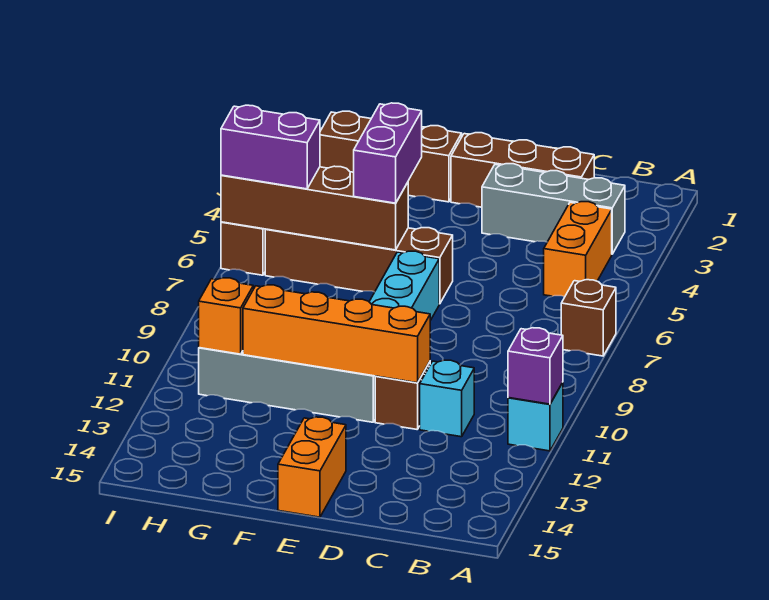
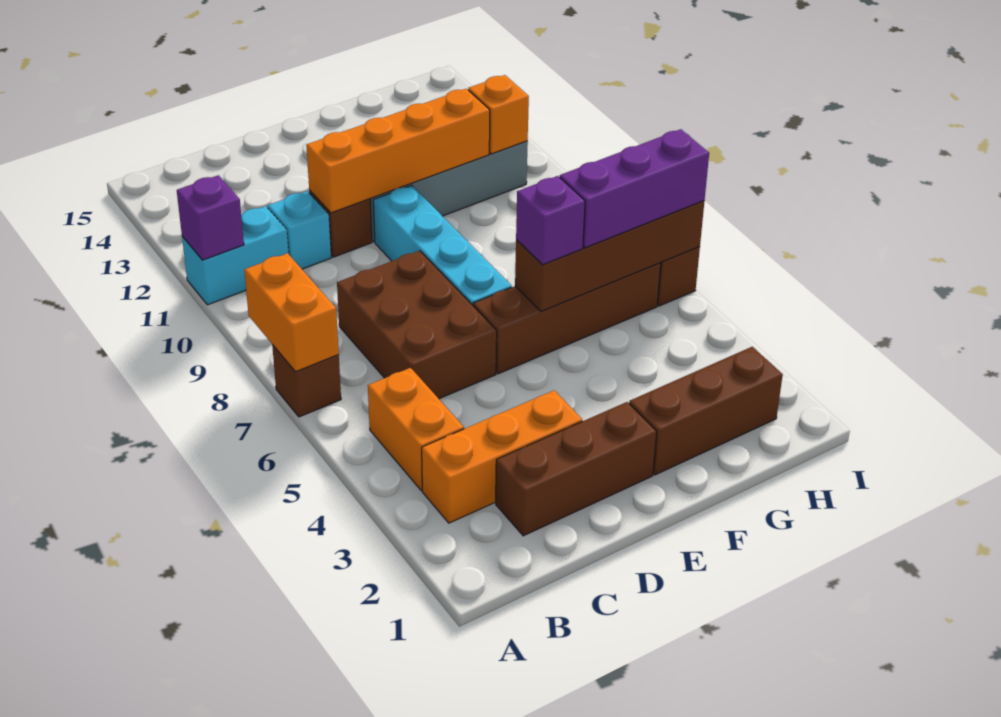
cyan 1x1 brick [508,383,563,451] -> cyan 1x2 brick [182,206,289,305]
grey 1x3 brick [482,164,625,254] -> orange 1x3 brick [422,390,582,523]
none -> brown 2x3 brick [337,251,497,399]
orange 1x2 brick [278,417,346,517] -> orange 1x2 brick moved to [244,253,339,372]
purple 1x2 brick [354,103,422,203] -> purple 1x1 brick [516,176,585,265]
purple 1x2 brick [221,105,320,189] -> purple 1x3 brick [560,129,709,248]

